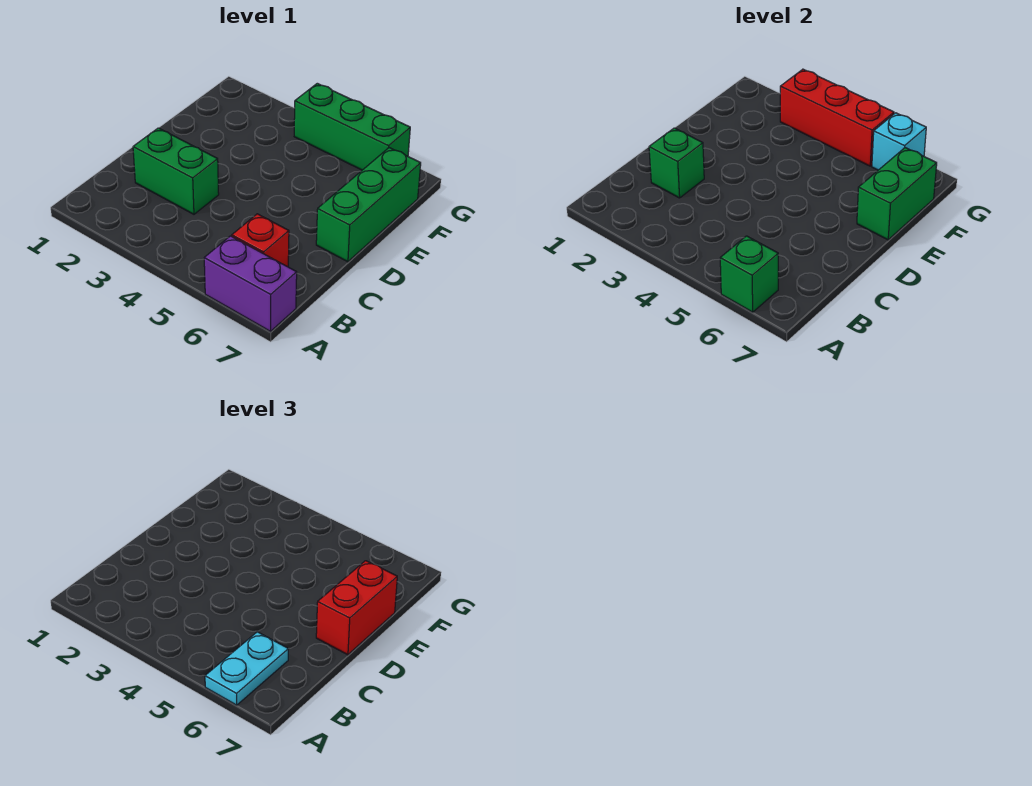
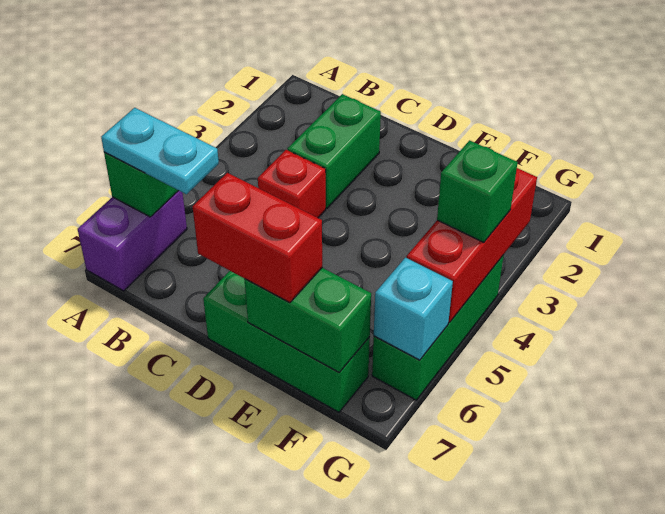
red 1x1 brick [232,214,289,267] -> red 1x1 brick moved to [258,150,326,218]
green 1x1 brick [649,128,704,198] -> green 1x1 brick moved to [437,140,518,242]

